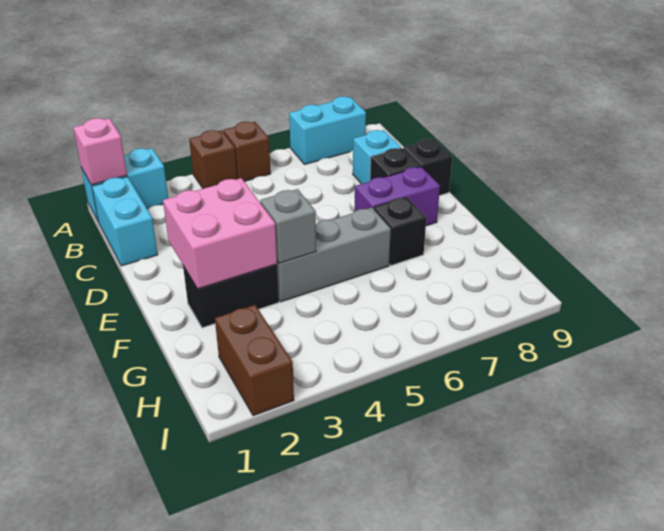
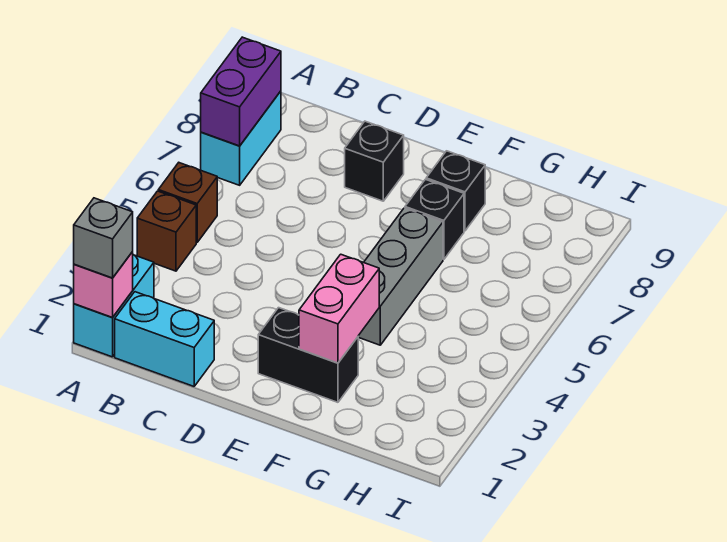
cyan 1x1 brick [353,130,401,184] -> none
black 1x1 brick [403,139,452,196] -> black 1x1 brick moved to [426,151,485,231]
pink 2x2 brick [163,178,277,289] -> pink 1x2 brick [299,254,379,363]
purple 1x2 brick [354,167,440,226] -> purple 1x2 brick moved to [201,37,281,146]
black 1x2 brick [183,264,279,328] -> black 1x2 brick turned to [258,308,358,402]
grey 1x1 brick [260,189,316,263] -> grey 1x1 brick moved to [74,198,133,278]
brown 1x2 brick [215,305,294,416] -> none

